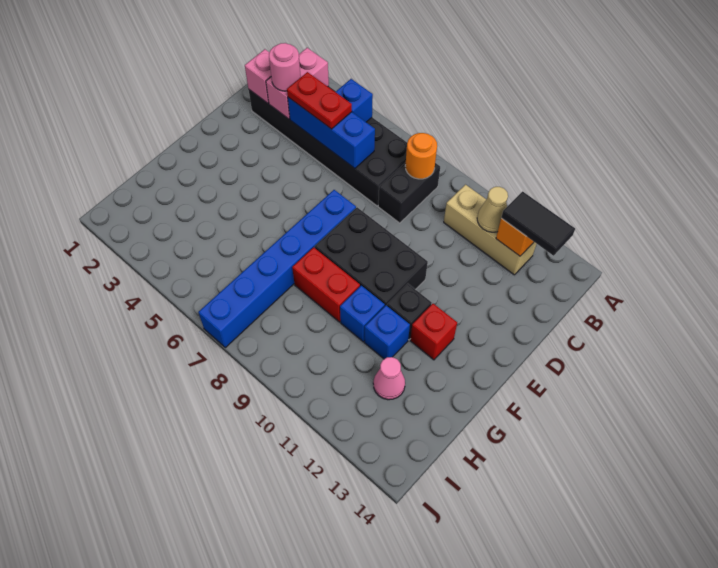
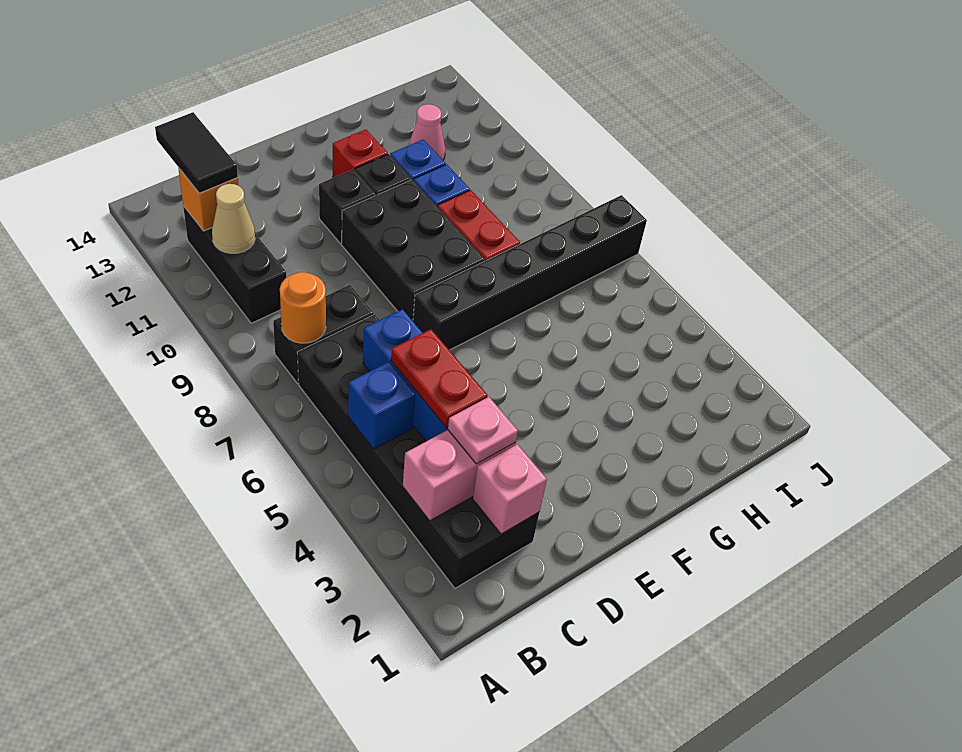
tan 1x3 brick [444,185,536,275] -> black 1x3 brick [183,206,287,323]
pink 1x1 round brick [269,43,301,91] -> pink 1x1 plate [448,397,518,464]
blue 1x6 brick [199,190,356,348] -> black 1x6 brick [413,195,647,350]
none -> black 1x1 brick [319,169,375,244]

